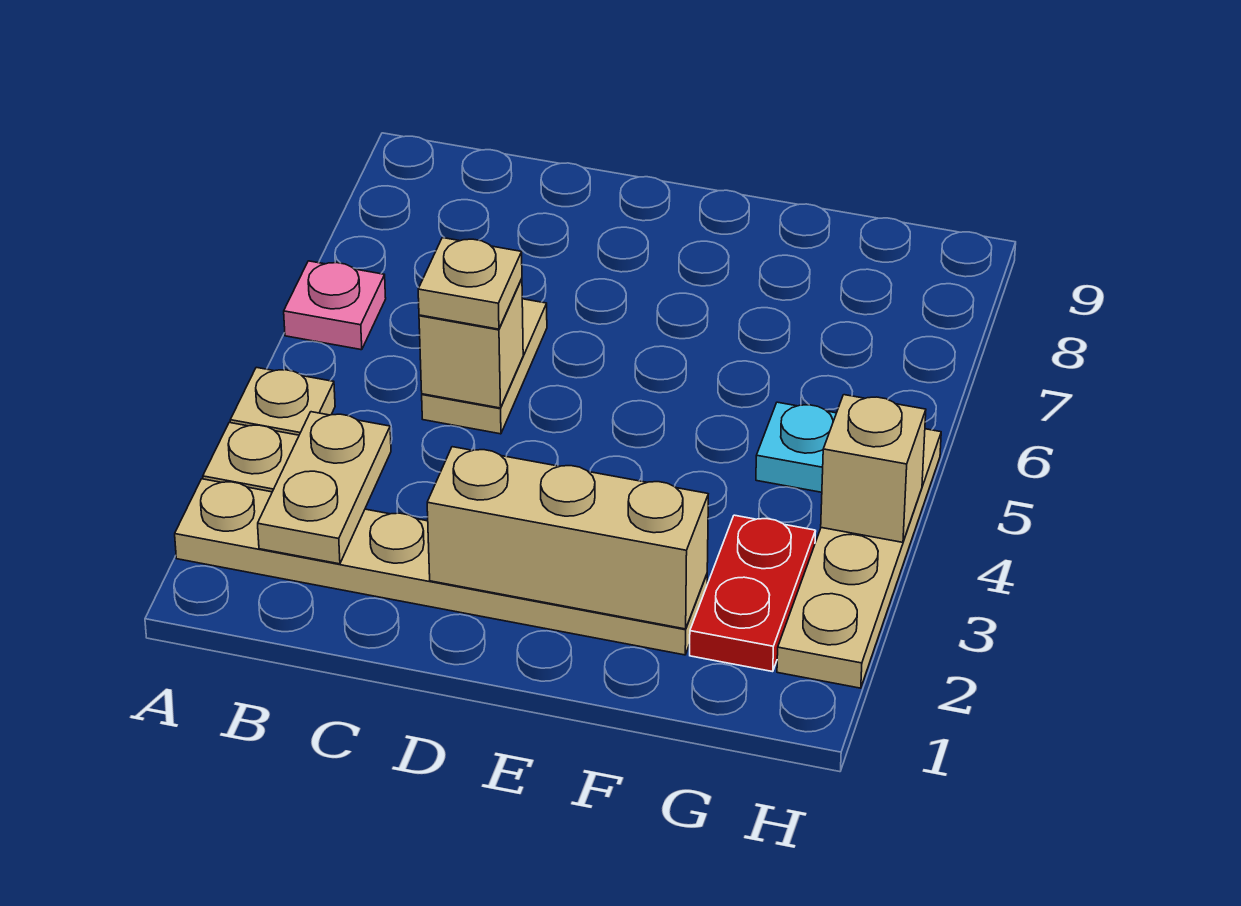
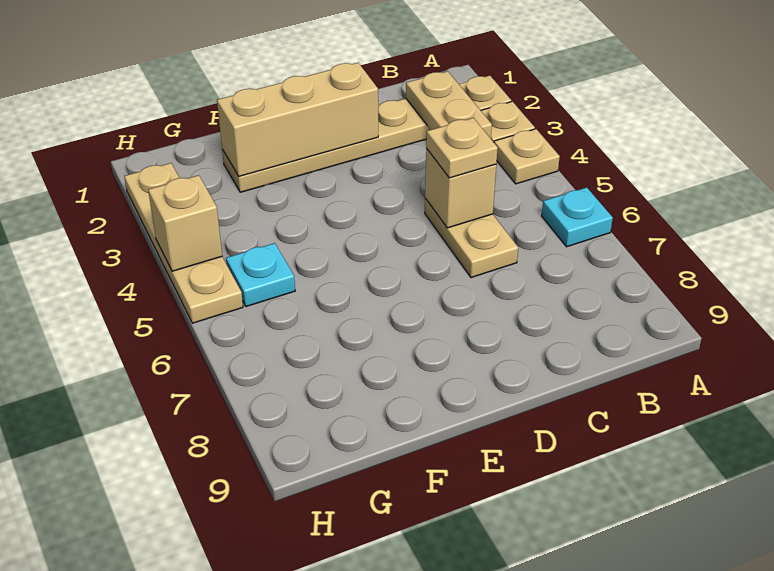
pink 1x1 plate [284,261,386,350] -> cyan 1x1 plate [542,187,613,247]
red 1x2 plate [690,515,816,672] -> none

